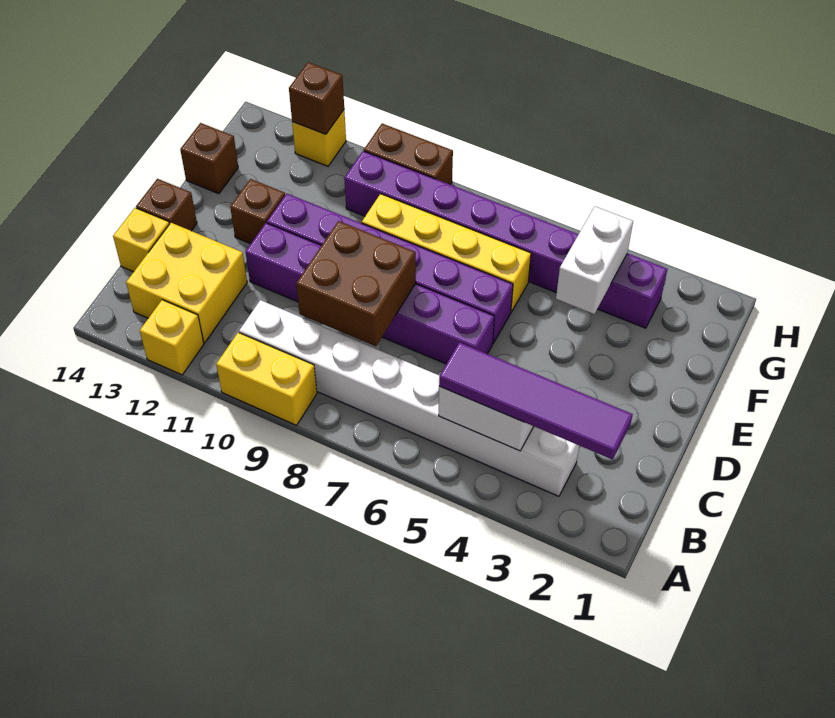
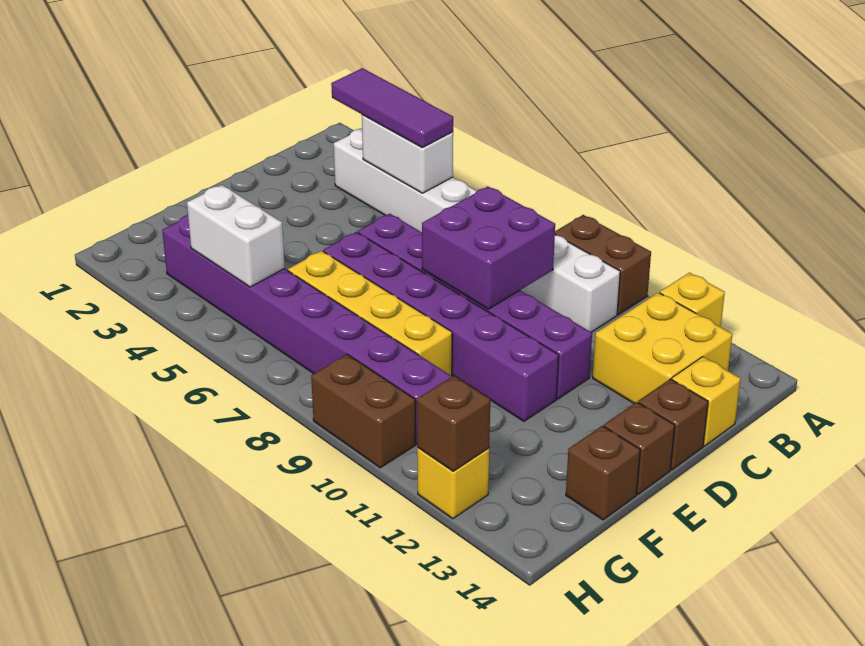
yellow 1x2 brick [216,332,317,425] -> brown 1x2 brick [555,215,651,315]
purple 1x4 tile [439,343,633,459] -> purple 1x3 tile [331,68,453,148]
brown 2x2 brick [296,221,416,346] -> purple 2x2 brick [422,186,555,309]
brown 1x1 brick [230,179,285,244] -> brown 1x1 brick moved to [604,402,675,495]
white 1x2 brick [556,206,633,314] -> white 1x2 brick turned to [187,185,285,287]

